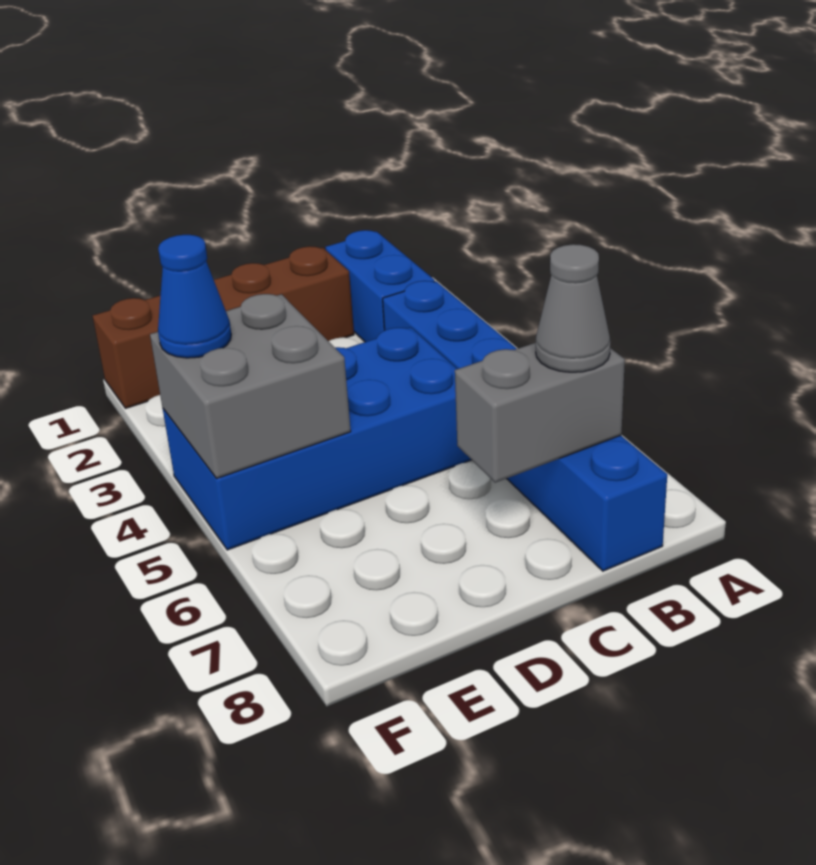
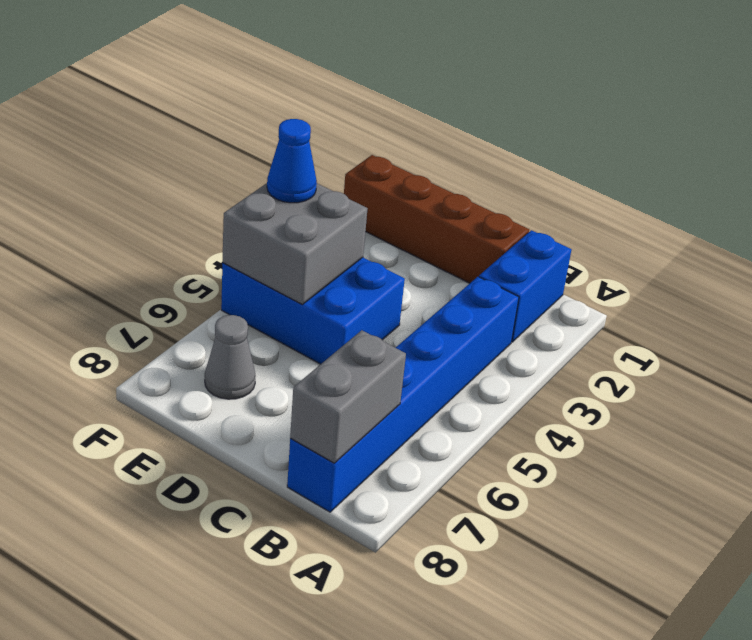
grey 1x2 brick [455,343,625,483] -> grey 1x2 brick turned to [290,330,406,463]
grey 1x1 cone [536,244,610,372] -> grey 1x1 cone moved to [205,315,256,399]
blue 2x4 brick [163,327,471,550] -> blue 2x3 brick [221,258,405,364]

